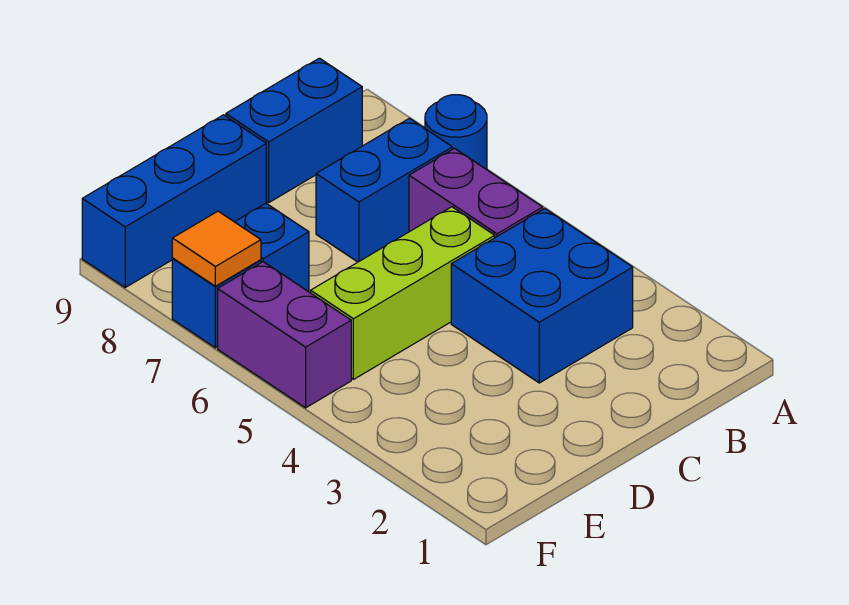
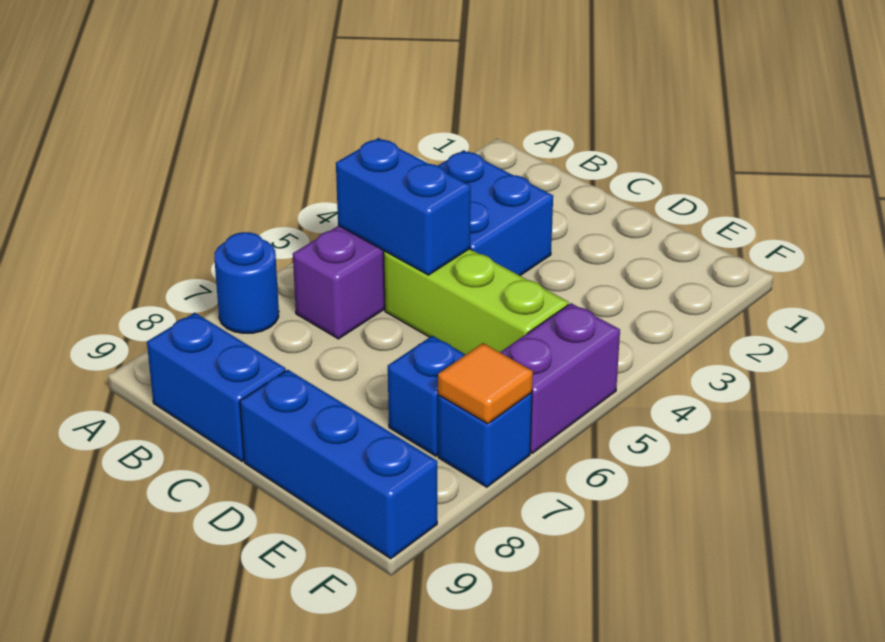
blue 1x2 brick [316,118,452,262] -> blue 1x2 brick moved to [336,138,471,275]

